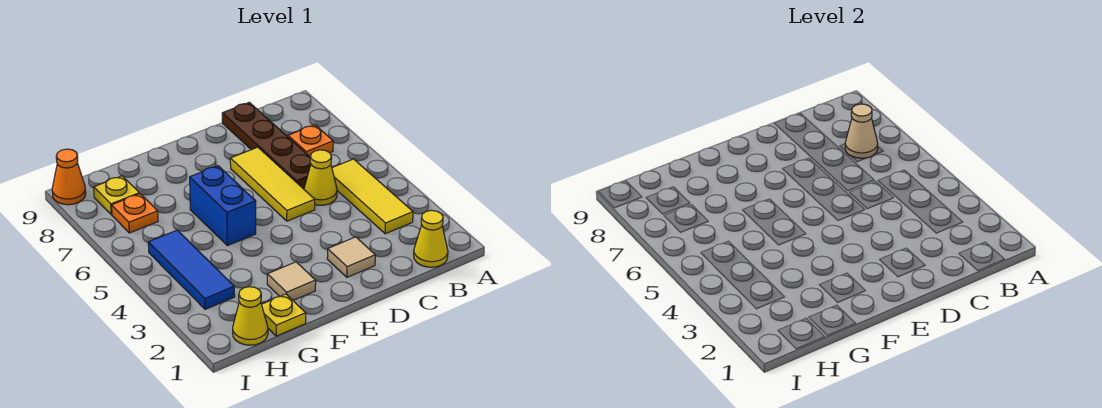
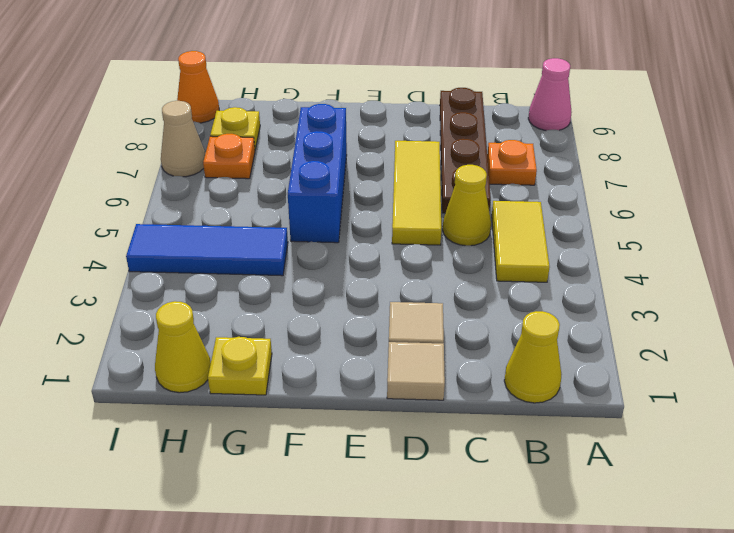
none -> pink 1x1 cone [528,58,572,130]
yellow 1x3 tile [332,159,413,234] -> yellow 1x2 tile [492,201,550,282]
tan 1x1 cone [845,104,878,158] -> tan 1x1 cone moved to [161,101,205,177]
tan 1x1 tile [267,262,316,300] -> tan 1x1 tile moved to [387,342,445,400]
blue 1x2 brick [190,166,256,246] -> blue 1x3 brick [288,104,347,243]
blue 1x3 tile [148,230,235,309] -> blue 1x3 tile turned to [126,224,288,276]

